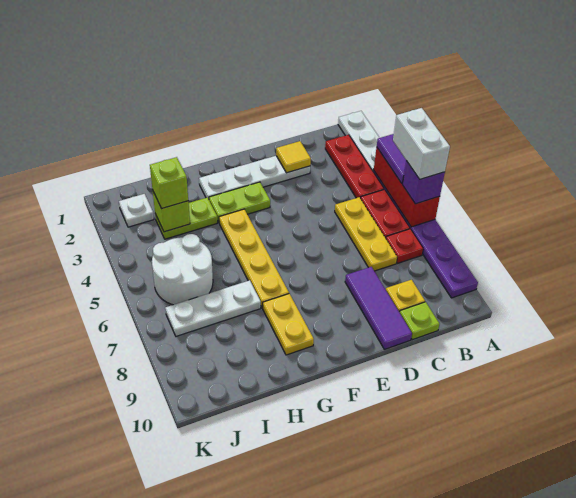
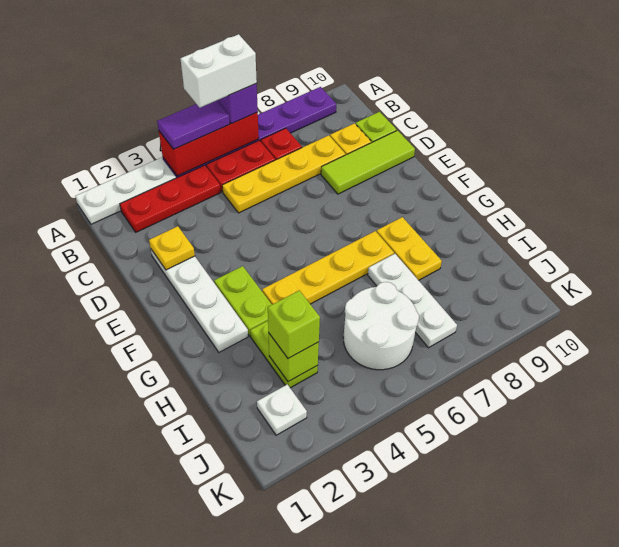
yellow 1x3 plate [335,197,397,271] -> yellow 1x4 plate [222,135,346,213]
yellow 1x1 tile [276,141,311,173] -> yellow 1x1 plate [149,226,195,270]
purple 1x3 tile [345,267,412,349] -> lime 1x3 tile [321,130,415,194]
yellow 1x2 plate [263,294,314,355] -> yellow 1x2 plate turned to [377,217,442,280]

